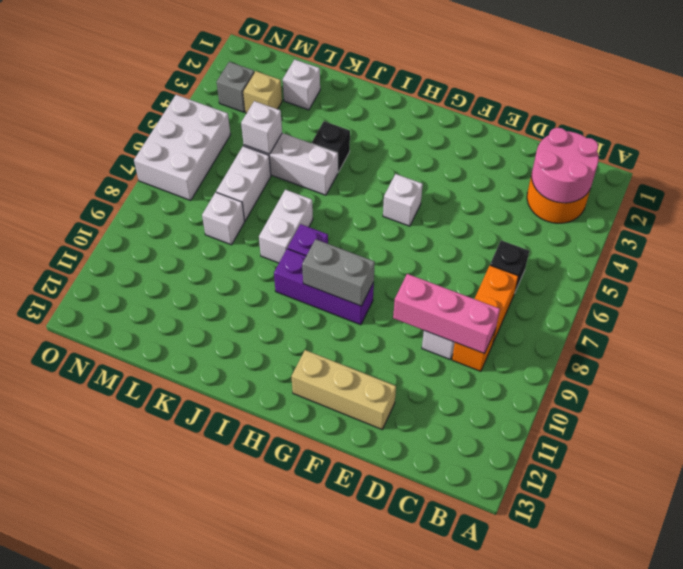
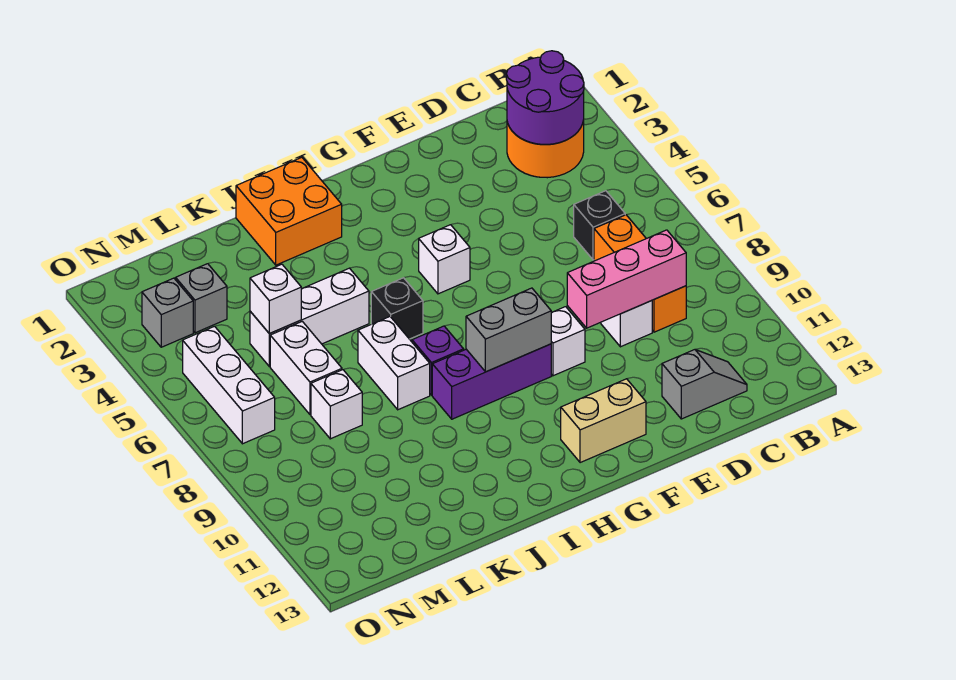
pink 2x2 round brick [532,128,599,203] -> purple 2x2 round brick [506,51,584,144]
none -> grey 1x2 slope [662,349,747,419]
tan 1x3 brick [291,350,396,429] -> tan 1x2 brick [561,379,646,463]
none -> orange 2x2 brick [236,157,342,265]
black 1x1 brick [312,121,350,172] -> black 1x1 brick moved to [371,278,423,339]
white 1x1 brick [283,59,320,110] -> white 1x1 brick moved to [551,307,585,376]
tan 1x1 brick [243,71,282,113] -> grey 1x1 brick [176,264,227,333]
white 2x3 brick [134,95,231,200] -> white 1x3 brick [183,326,275,444]

